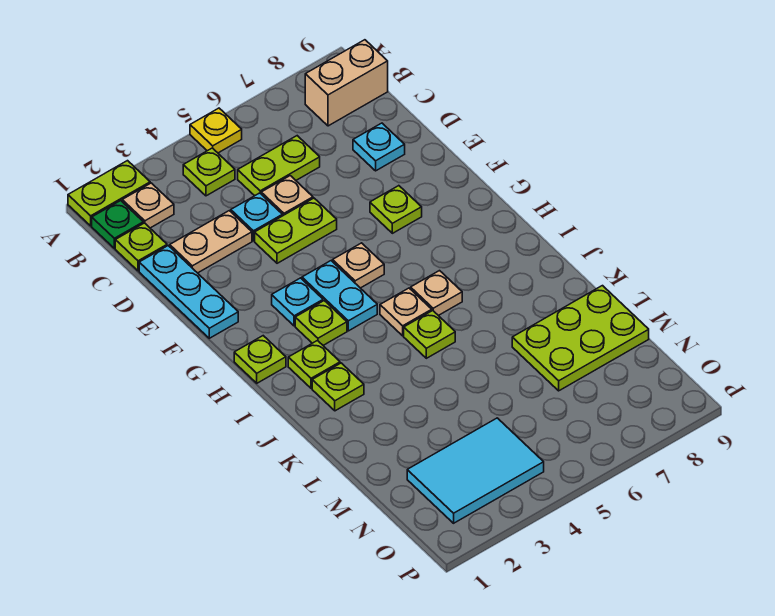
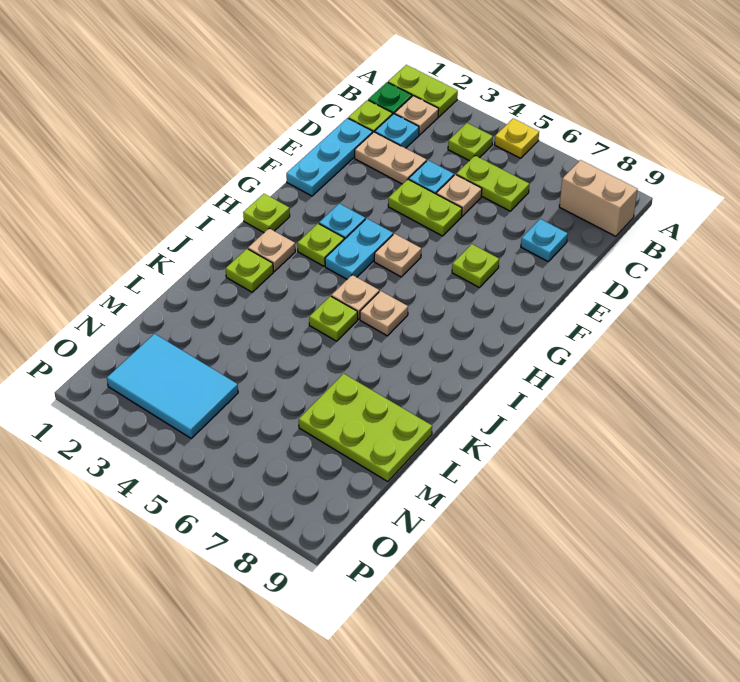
none -> cyan 1x1 plate [375,114,419,148]
lime 1x1 plate [288,341,340,388] -> tan 1x1 plate [248,228,295,271]

